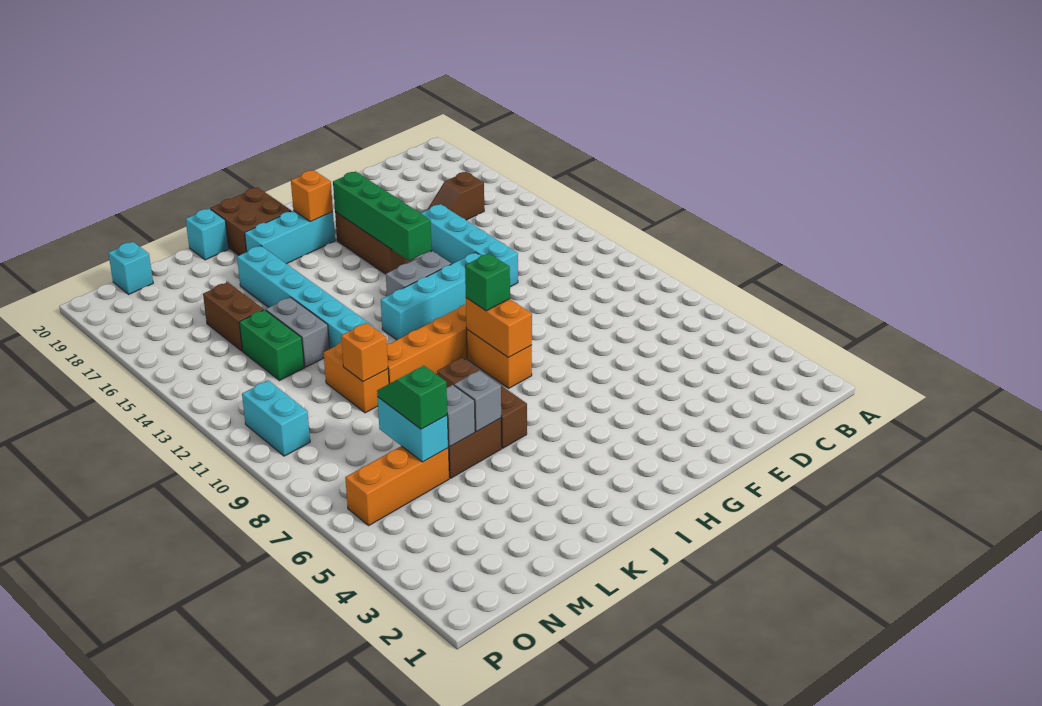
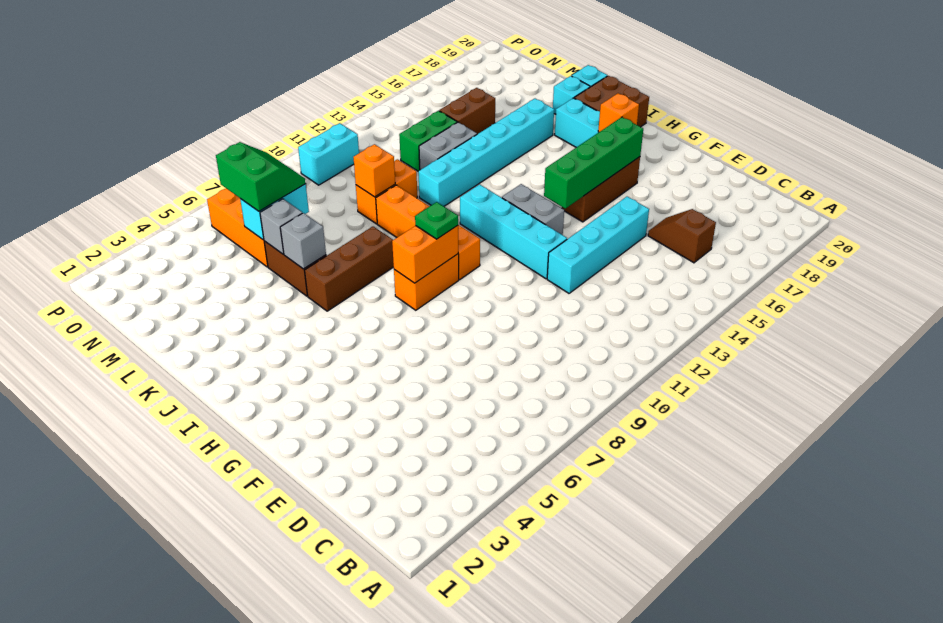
green 1x1 brick [465,253,510,311] -> green 1x1 plate [415,202,458,239]
green 1x2 slope [377,366,447,429] -> green 2x2 slope [216,142,306,211]
cyan 1x1 brick [108,242,153,294] -> cyan 1x1 brick moved to [553,76,590,114]

